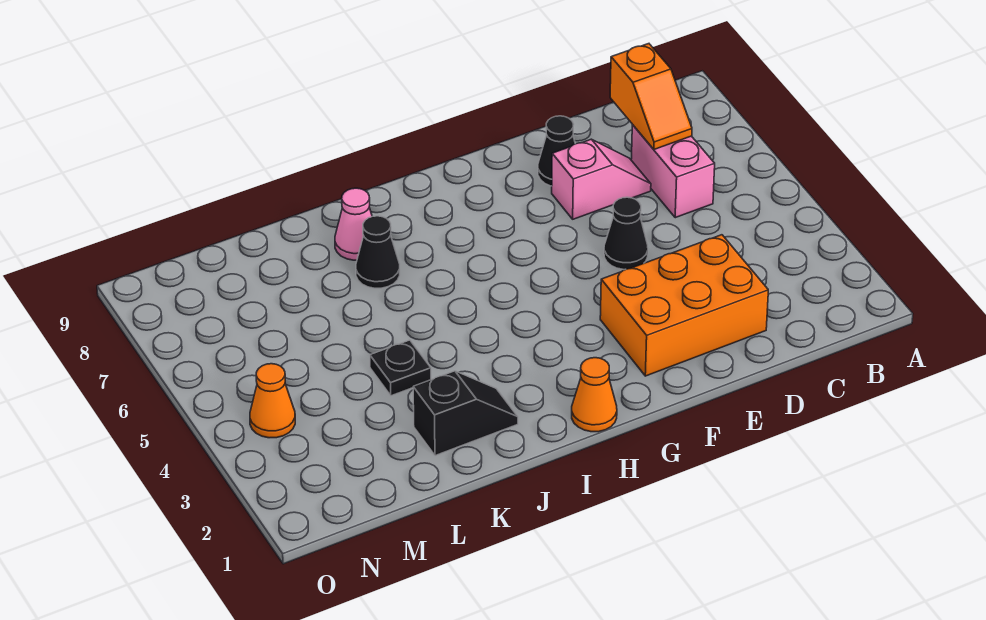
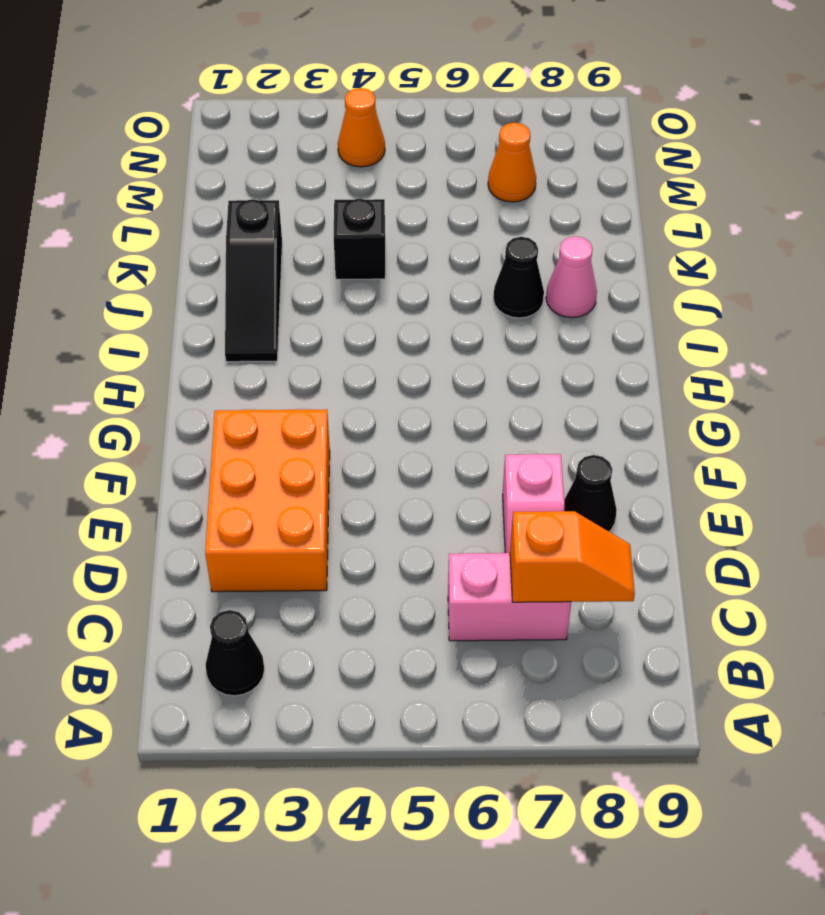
orange 1x2 slope [610,44,692,149] -> orange 1x2 slope turned to [510,511,635,602]
black 1x1 cone [604,197,648,270] -> black 1x1 cone moved to [206,610,264,696]
orange 1x1 cone [572,358,617,432] -> orange 1x1 cone moved to [488,123,536,202]
black 1x2 slope [413,371,518,456] -> black 1x3 slope [225,199,282,362]
black 1x1 plate [370,340,431,396] -> black 1x1 brick [334,199,385,279]

